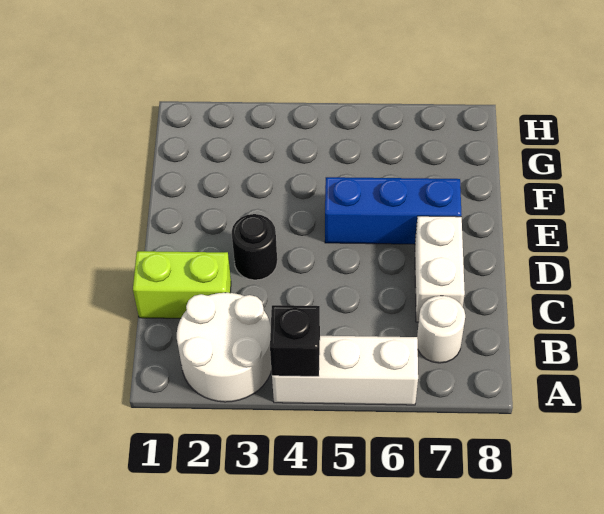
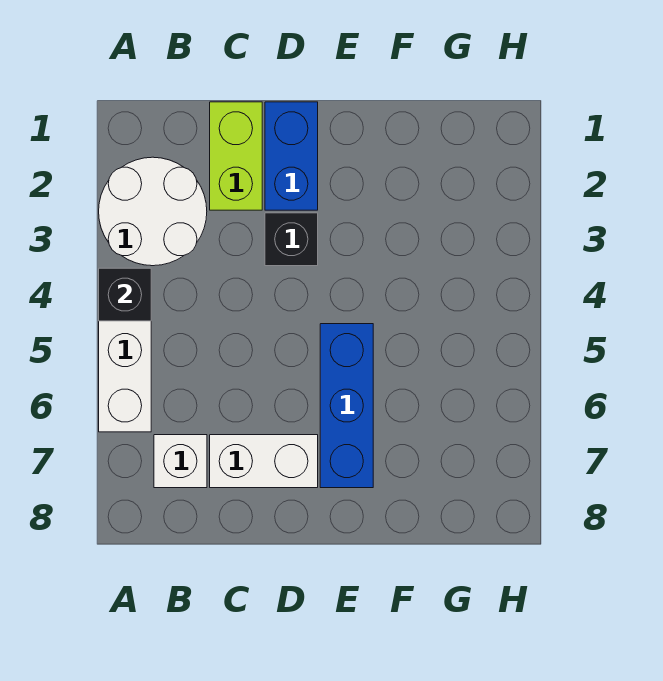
white 1x1 round brick [417,296,465,363] -> white 1x1 brick [154,435,207,488]
none -> blue 1x2 brick [265,102,318,210]
black 1x1 round brick [232,214,277,280] -> black 1x1 brick [265,213,318,266]

